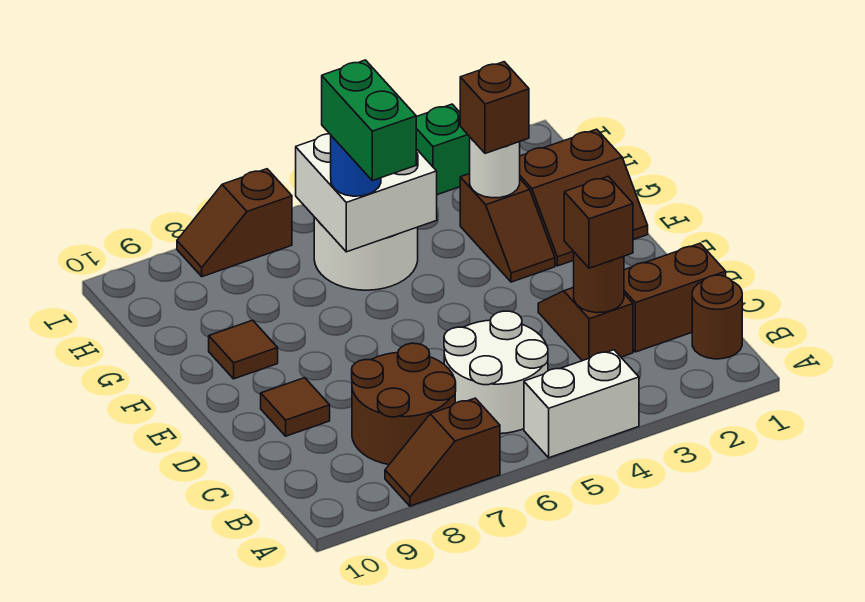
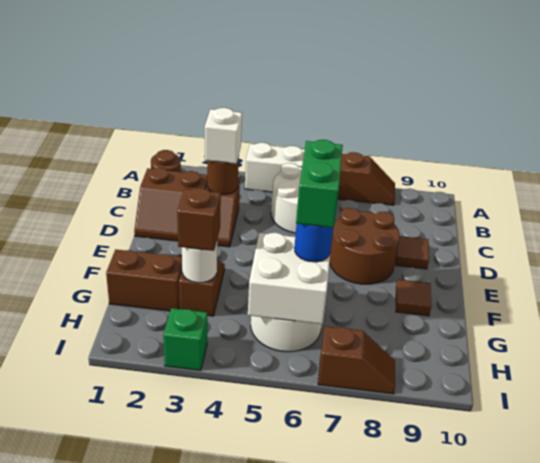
brown 2x2 round brick [352,343,456,465] -> brown 2x2 round brick moved to [330,208,400,284]
brown 1x1 brick [564,176,633,268] -> white 1x1 brick [205,108,242,164]

